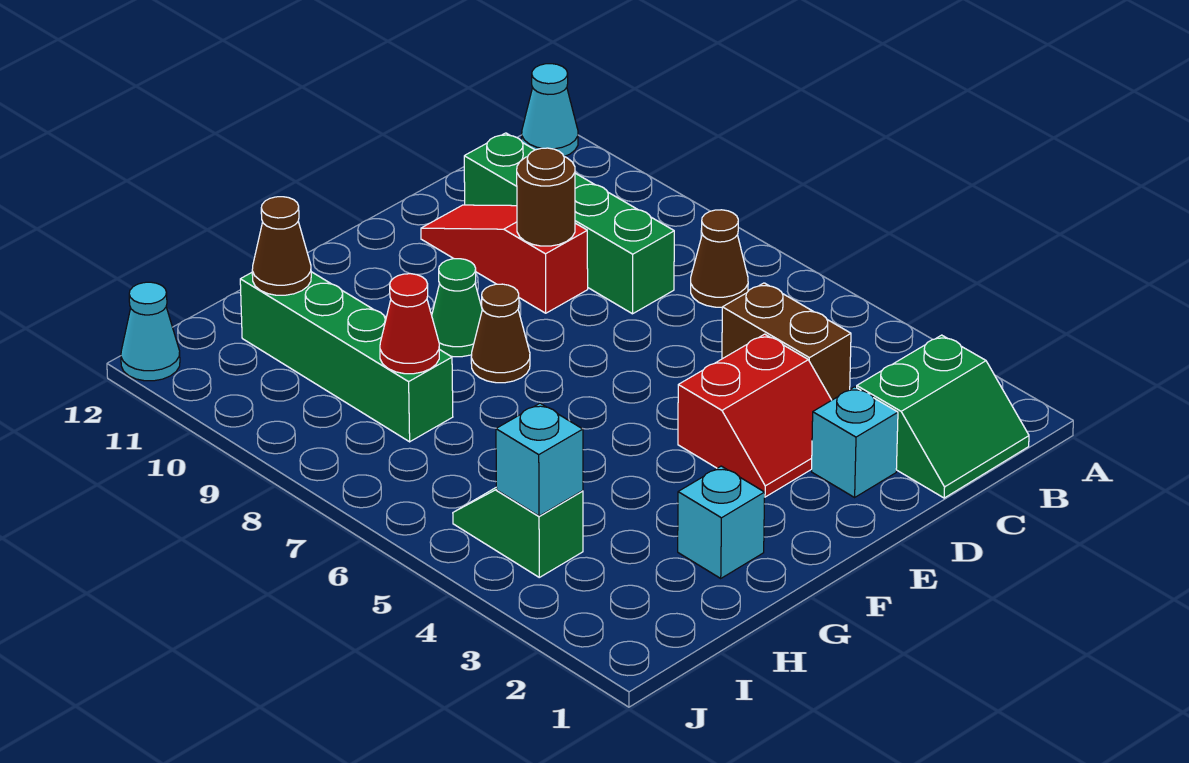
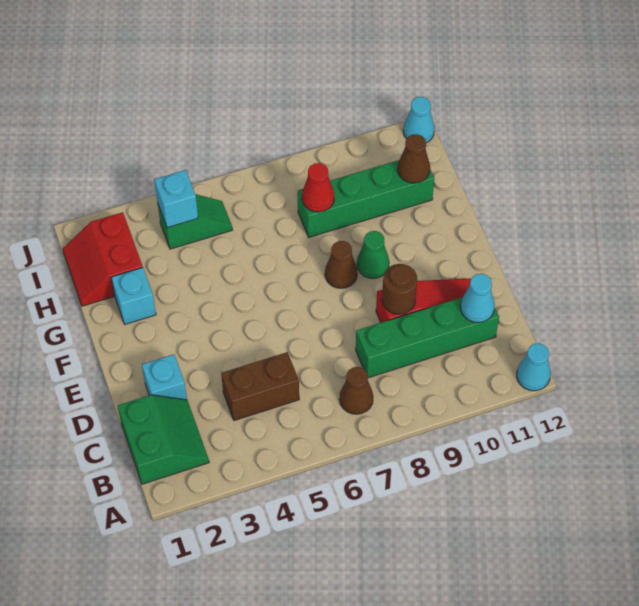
green 2x2 slope [857,335,1029,498] -> green 2x2 slope turned to [118,395,209,484]
none -> cyan 1x1 cone [461,274,495,323]
red 2x2 slope [678,334,832,497] -> red 2x2 slope moved to [63,212,143,306]

